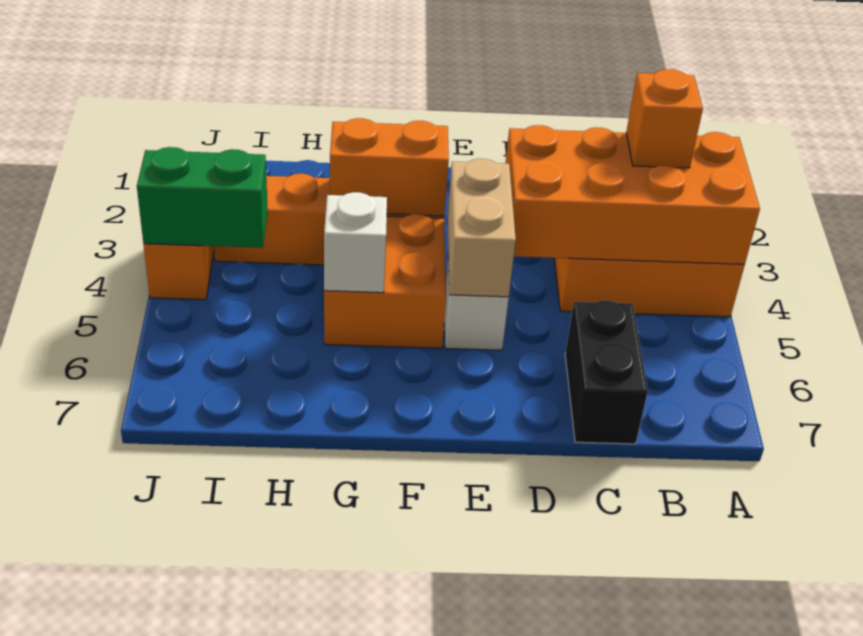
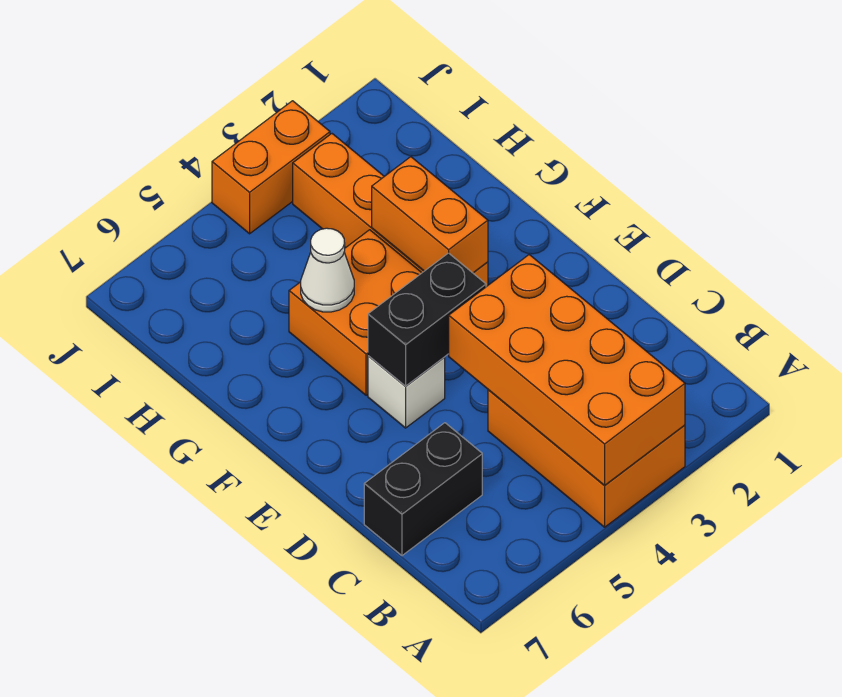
orange 1x1 brick [626,69,703,168] -> none
tan 1x2 brick [447,159,516,297] -> black 1x2 brick [368,253,486,386]
white 1x1 brick [324,192,387,293] -> white 1x1 cone [301,228,354,312]
green 1x2 brick [137,147,268,248] -> none

